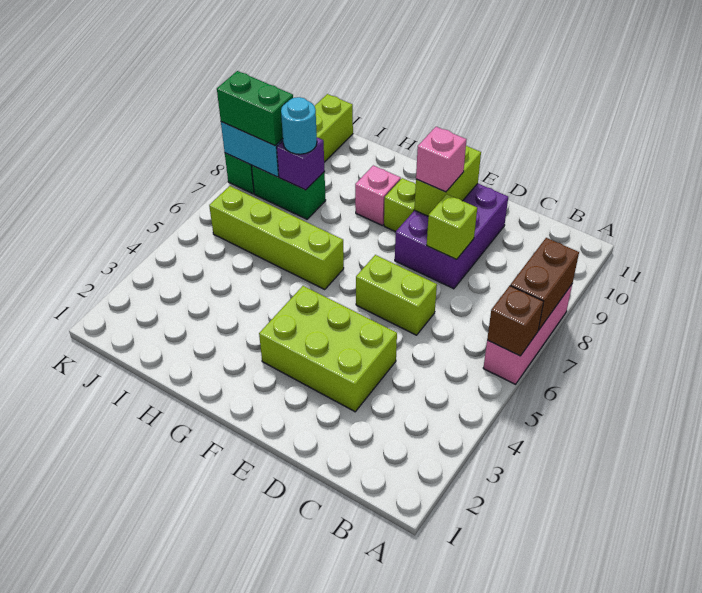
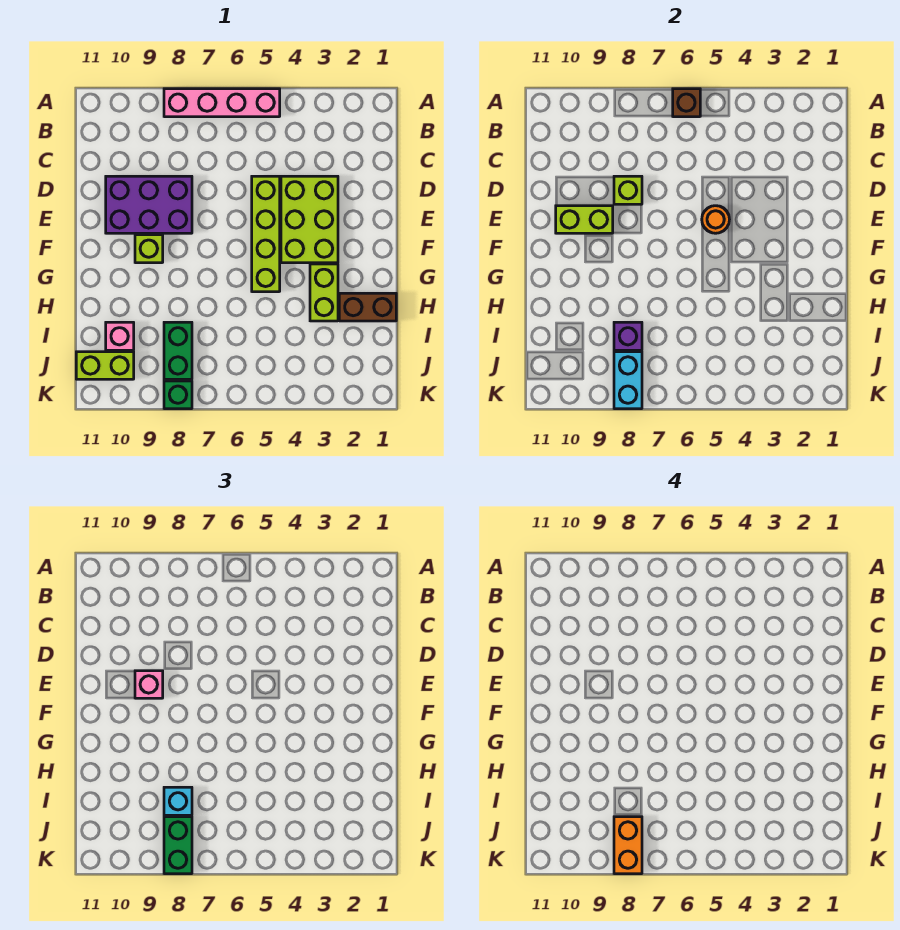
pink 1x3 brick [483,285,572,384] -> pink 1x4 brick [164,89,280,117]
brown 1x2 brick [510,238,579,330] -> brown 1x2 brick moved to [339,293,396,321]
lime 1x2 brick [356,255,437,335] -> lime 1x2 brick moved to [310,264,338,321]
none -> orange 1x1 round brick [702,206,729,233]
lime 1x4 brick [209,186,344,290] -> lime 1x4 brick moved to [252,176,280,292]
pink 1x1 brick [355,165,401,226] -> pink 1x1 brick moved to [106,322,134,350]
cyan 1x1 round brick [281,97,317,154] -> cyan 1x1 brick [164,787,192,815]
none -> orange 1x2 brick [614,817,642,874]

